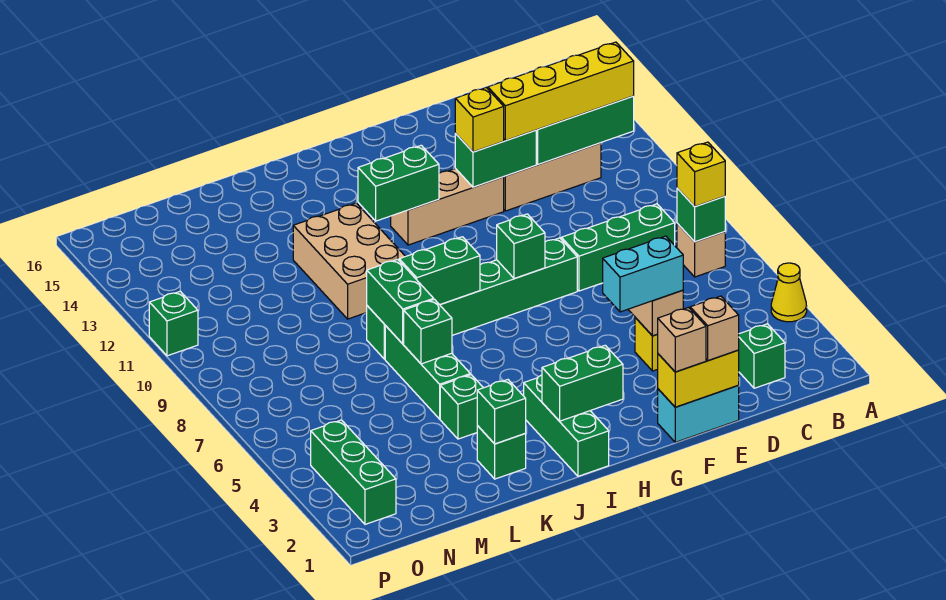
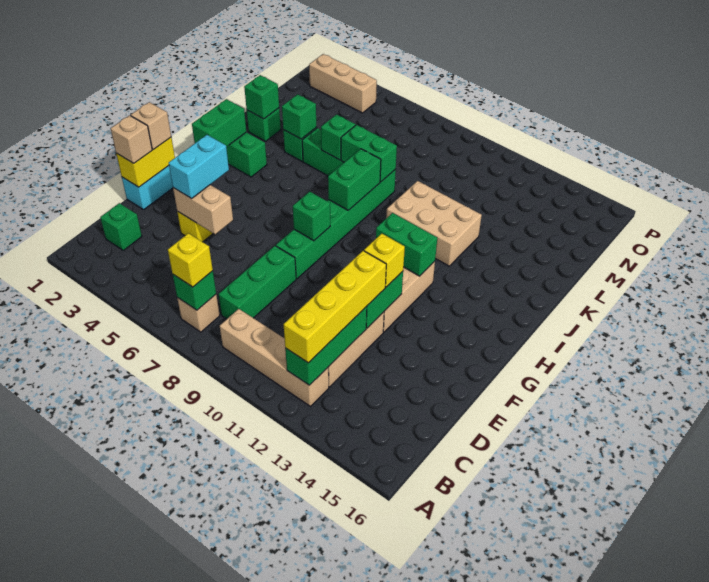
yellow 1x1 cone [771,263,807,322] -> none
none -> tan 1x4 brick [220,309,329,406]
green 1x2 brick [358,145,439,221] -> green 1x2 brick turned to [376,213,437,276]
green 1x3 brick [311,420,396,524] -> tan 1x3 brick [309,54,377,113]
green 1x1 brick [149,291,198,356] -> green 1x1 brick moved to [282,94,316,139]

